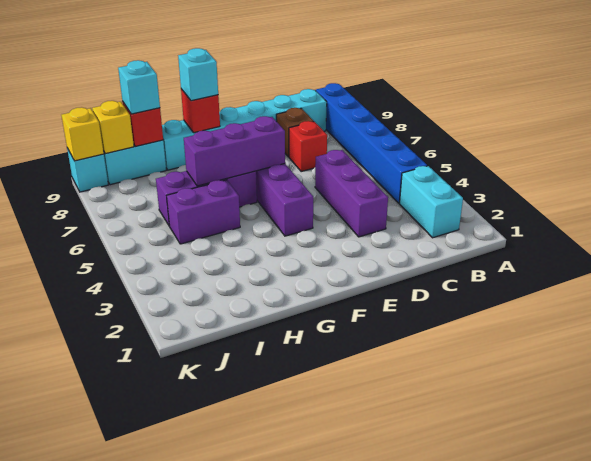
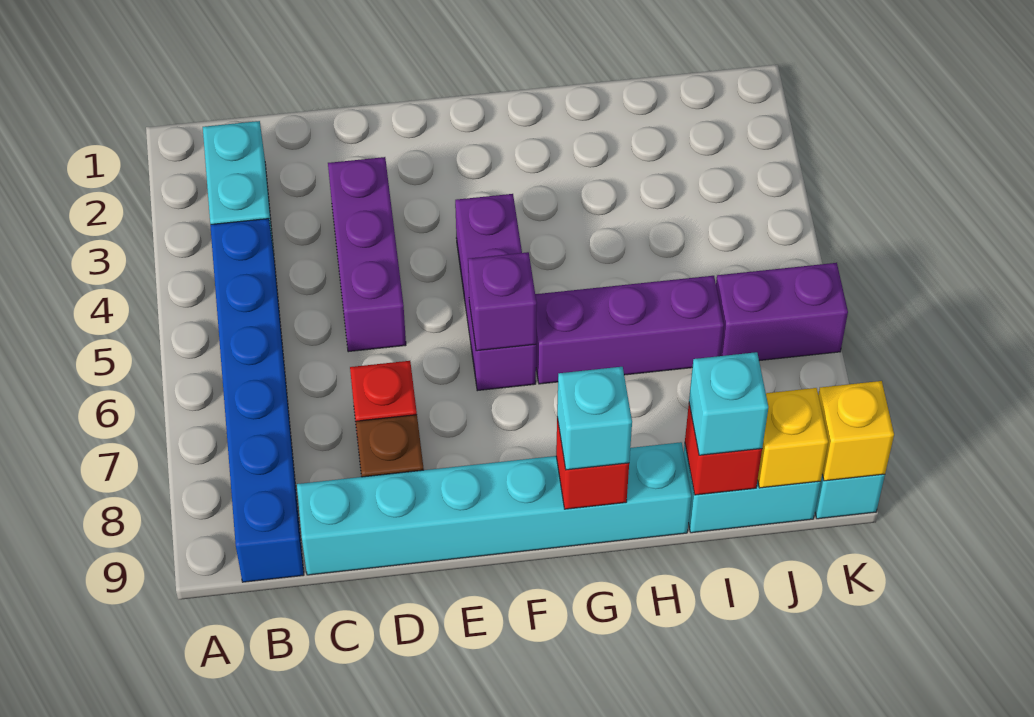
purple 1x3 brick [184,116,285,186] -> purple 1x1 brick [468,252,537,351]
purple 1x2 brick [167,180,240,244] -> purple 1x2 brick moved to [716,263,848,361]

